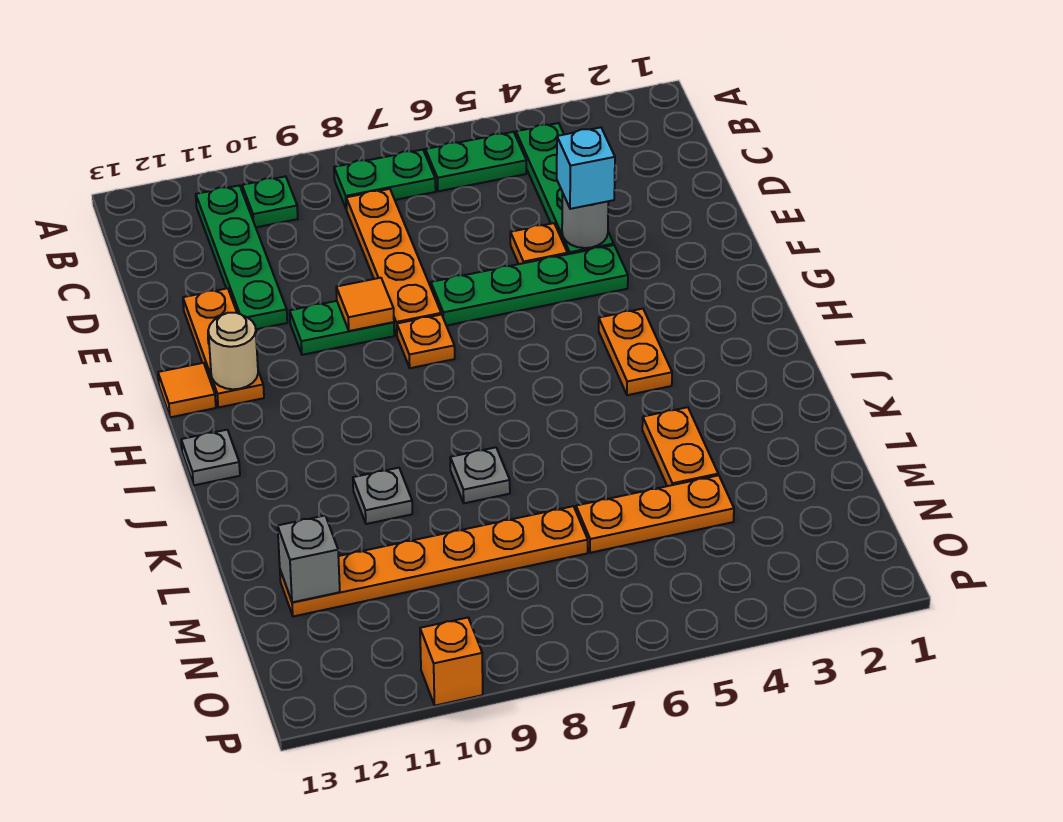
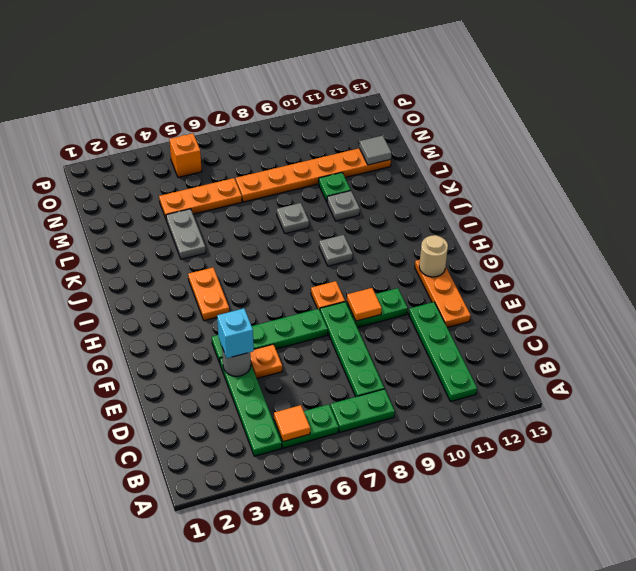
green 1x1 plate [242,176,298,227] -> green 1x1 plate moved to [319,172,351,202]
orange 1x4 plate [346,189,441,335] -> green 1x4 plate [320,302,384,397]
orange 1x1 tile [158,363,216,417] -> orange 1x1 tile moved to [274,405,310,442]
grey 1x1 plate [181,430,240,485] -> grey 1x1 plate moved to [319,235,353,266]
orange 1x2 plate [642,407,718,486] -> grey 1x2 plate [166,209,206,259]
grey 1x1 brick [278,516,340,602] -> grey 1x1 tile [359,135,391,165]
orange 1x1 brick [420,618,483,706] -> orange 1x1 brick moved to [169,133,202,177]

